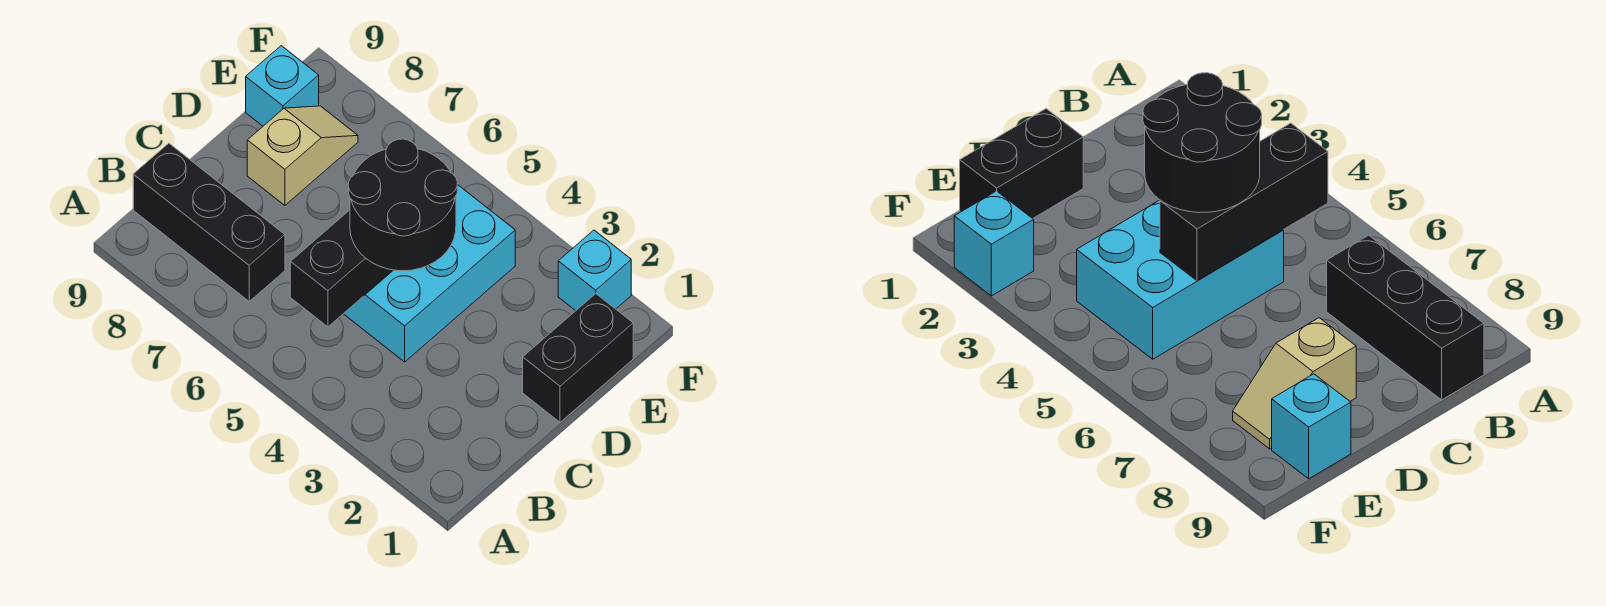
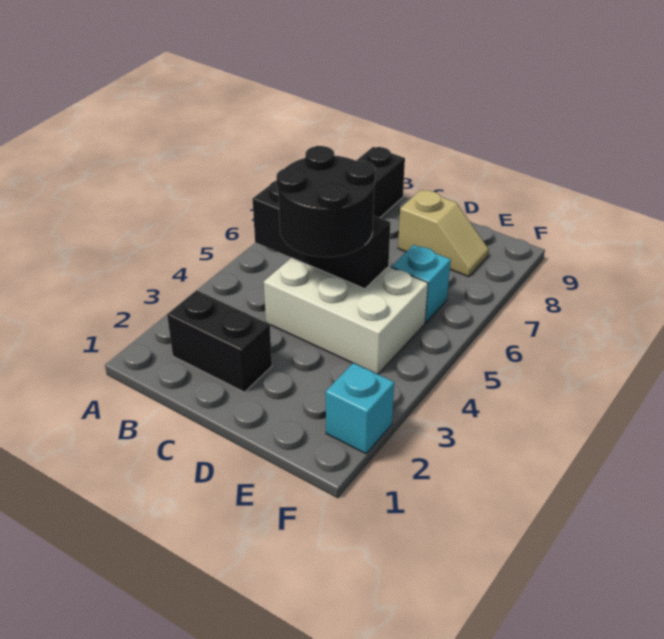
cyan 2x3 brick [344,184,515,362] -> white 2x3 brick [264,258,428,374]
black 1x2 brick [523,294,633,422] -> black 1x2 brick moved to [167,290,272,392]
cyan 1x1 brick [246,46,319,126] -> cyan 1x1 brick moved to [391,245,451,323]

